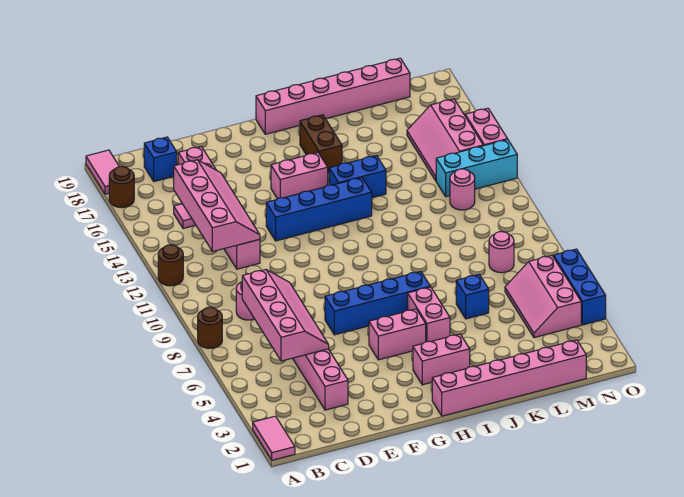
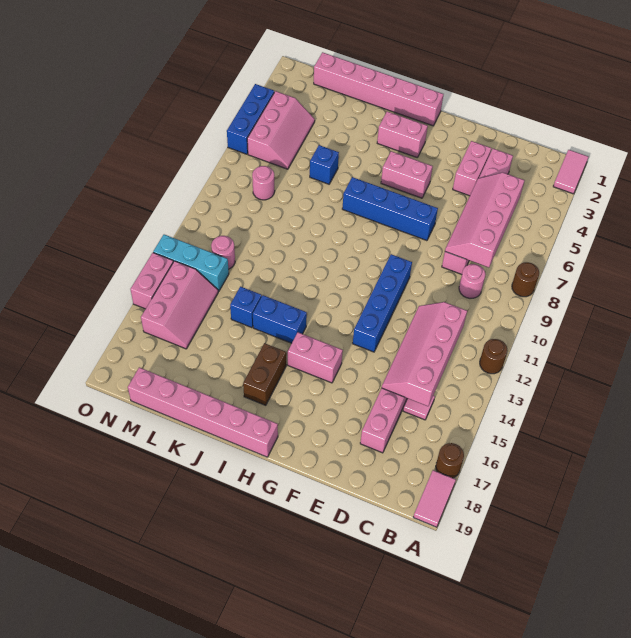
blue 1x1 brick [144,137,177,181] -> blue 1x1 brick moved to [230,287,262,328]
blue 1x4 brick [266,178,372,241] -> blue 1x4 brick turned to [353,254,412,352]
pink 1x2 brick [408,287,450,342] -> pink 1x2 brick moved to [453,141,491,196]

